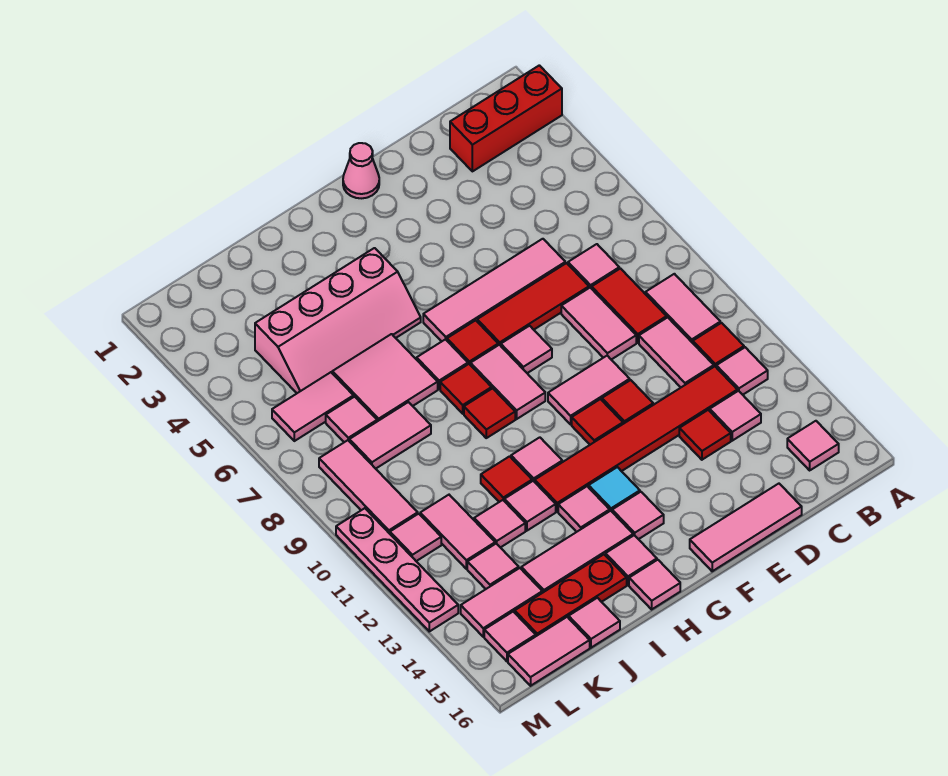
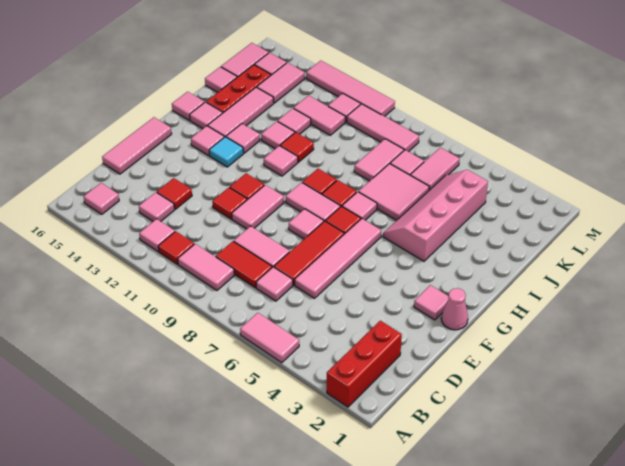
pink 1x2 tile [639,317,714,387] -> pink 1x2 tile moved to [240,313,299,363]
red 1x6 tile [535,366,737,512] -> none
pink 1x1 tile [467,544,519,589] -> pink 1x1 tile moved to [414,285,449,320]
pink 1x4 plate [336,508,458,631] -> pink 1x4 tile [306,61,395,116]

